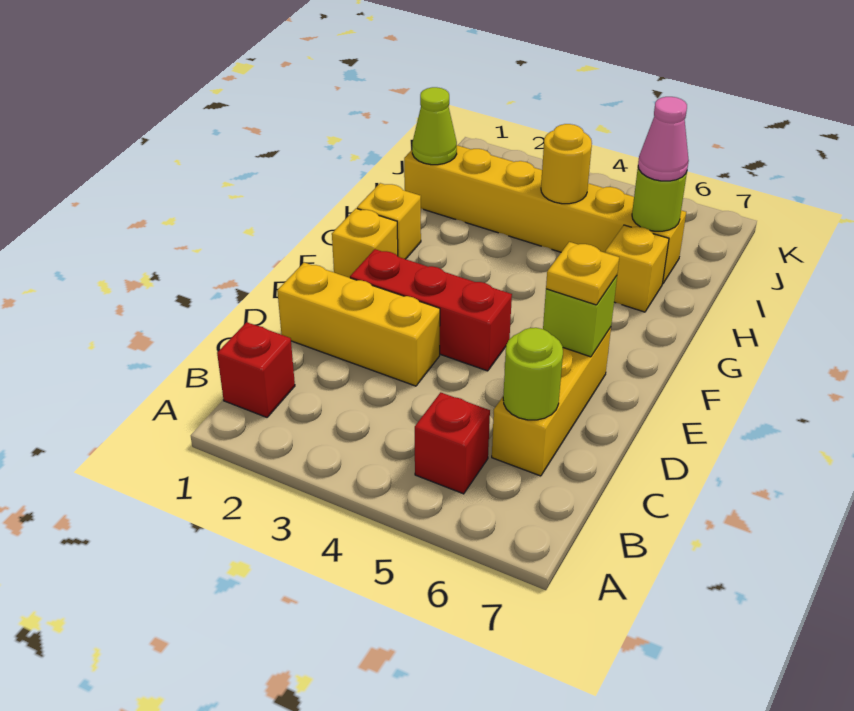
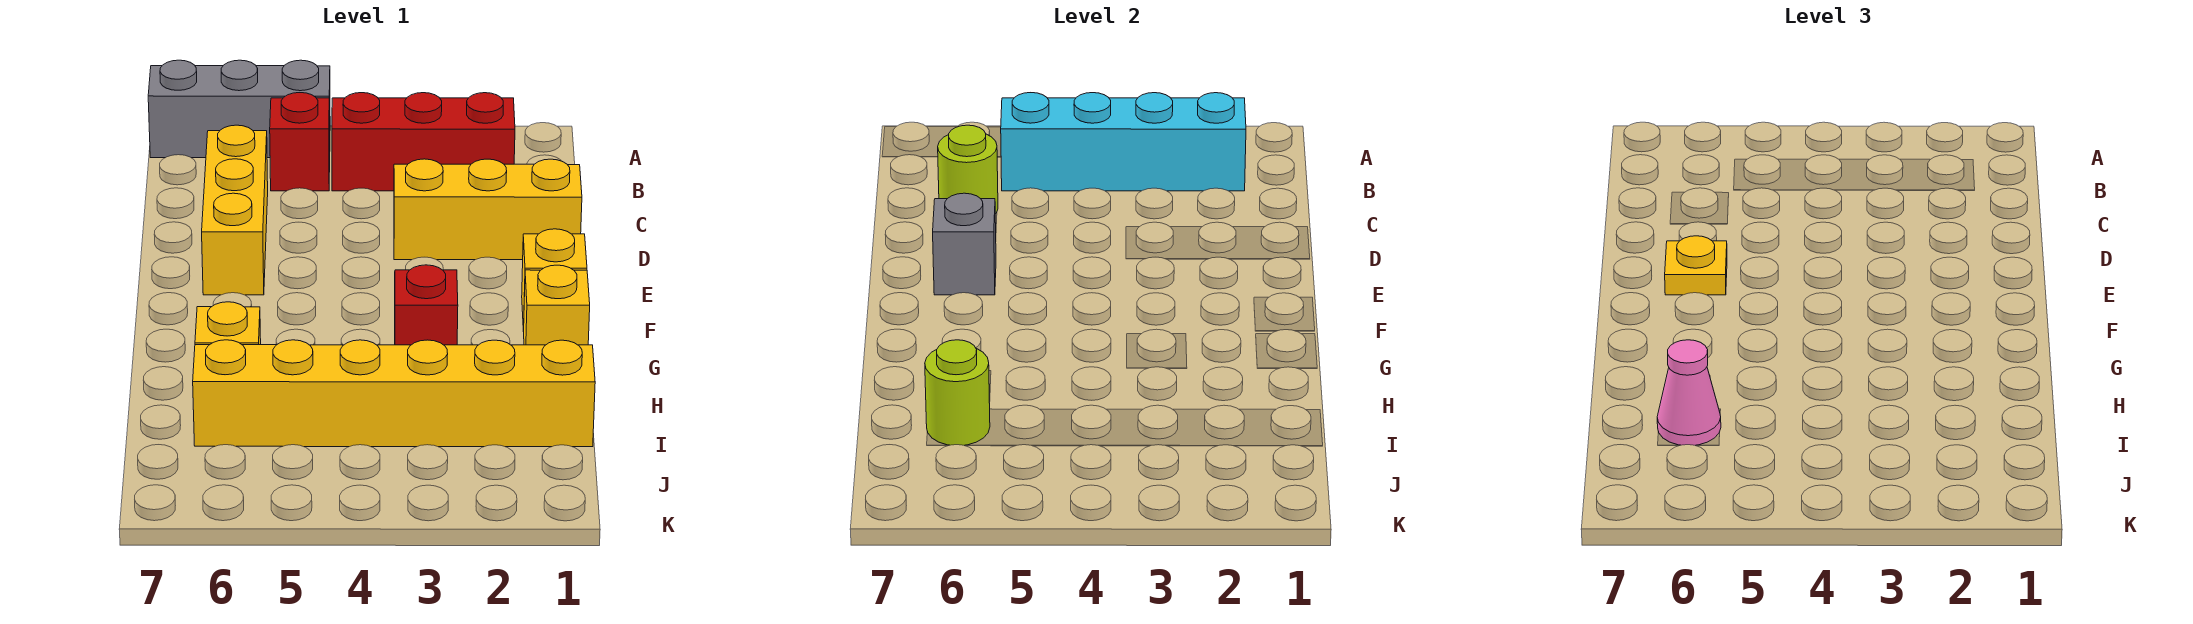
none -> grey 1x3 brick [148,60,330,158]
red 1x1 brick [217,322,295,417] -> red 1x1 brick moved to [395,265,458,345]
none -> cyan 1x4 brick [1001,93,1246,191]
red 1x3 brick [350,249,512,371] -> red 1x3 brick moved to [332,93,515,191]
lime 1x1 brick [543,276,617,357] -> grey 1x1 brick [933,193,996,295]
lime 1x1 cone [412,87,457,165] -> none
yellow 1x1 round brick [541,124,592,204] -> none

